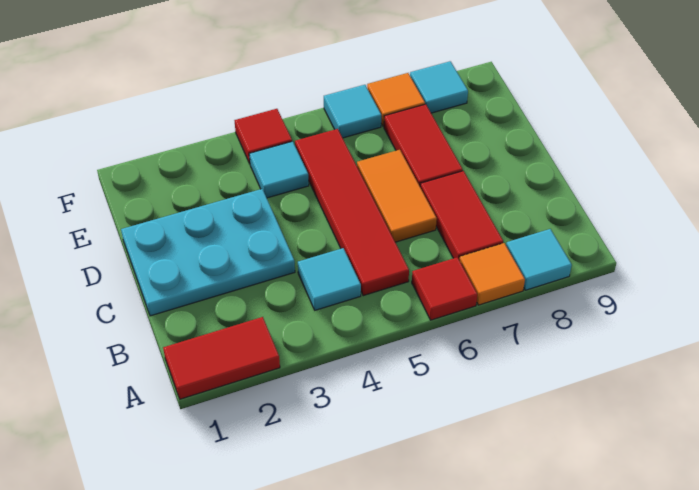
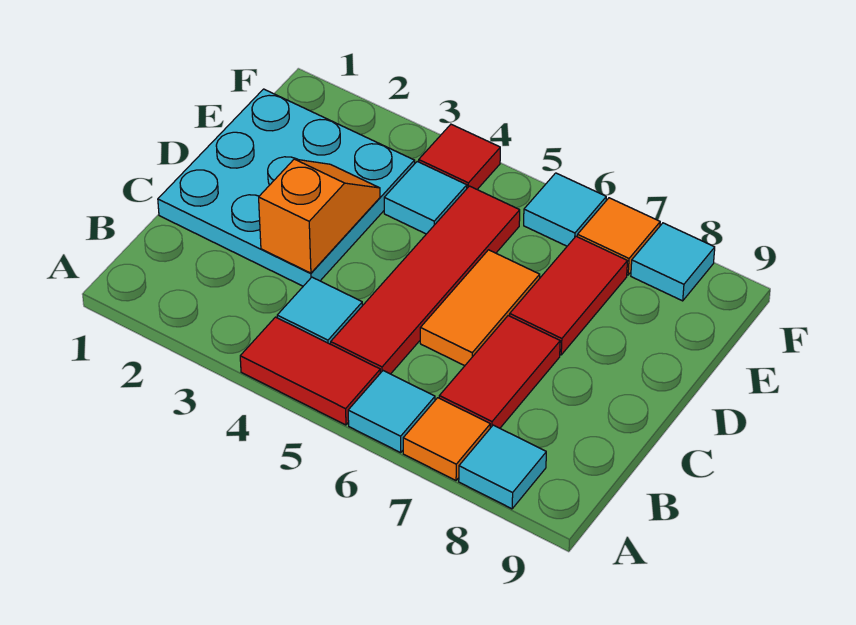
red 1x2 tile [163,317,280,399] -> red 1x2 tile moved to [240,317,380,425]
red 1x1 tile [412,257,477,320] -> cyan 1x1 tile [348,371,435,453]
cyan 2x3 plate [121,189,295,316] -> cyan 3x3 plate [158,89,415,286]
none -> orange 1x2 slope [259,159,380,273]

